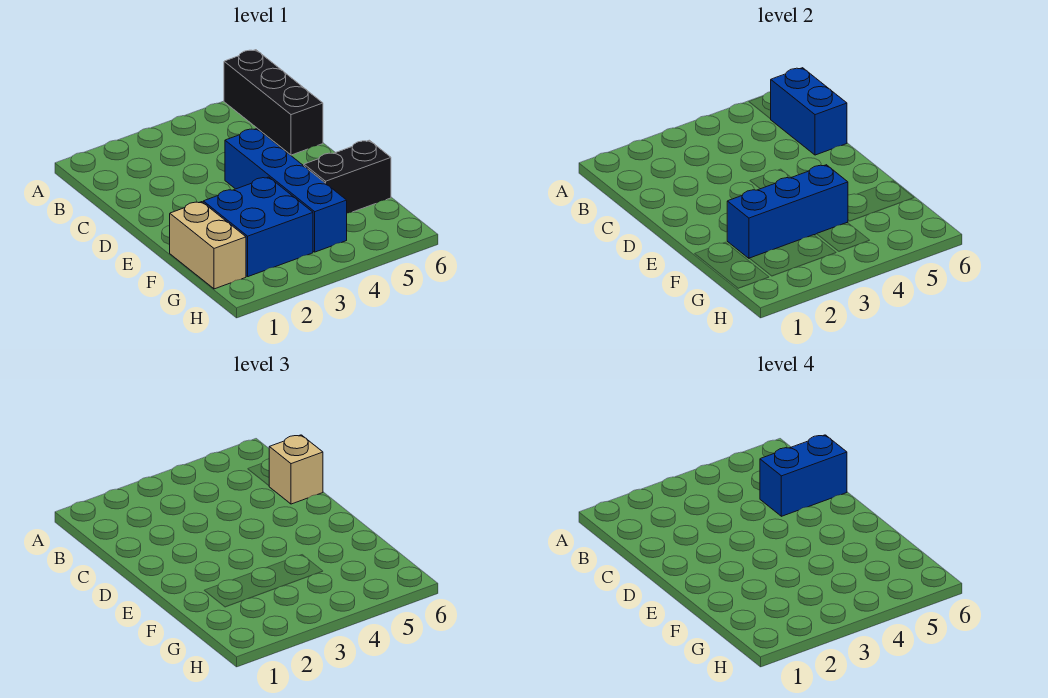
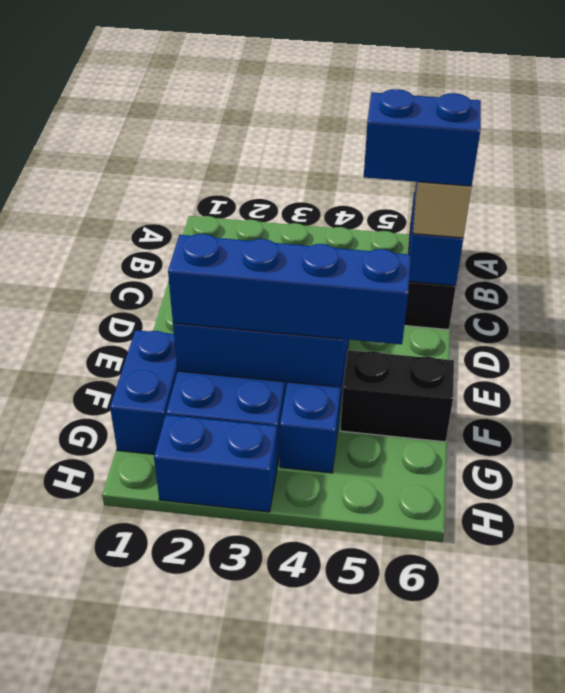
tan 1x2 brick [170,202,246,289] -> blue 1x2 brick [110,330,178,454]
none -> blue 1x4 brick [168,234,411,344]
none -> blue 1x2 brick [154,415,277,512]

